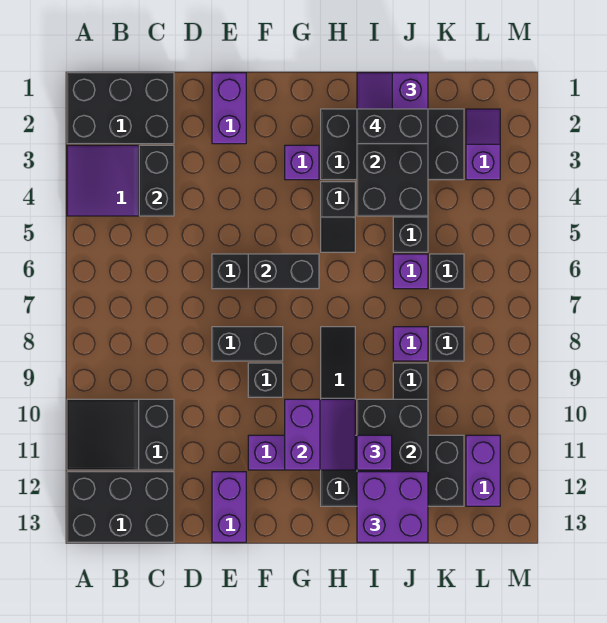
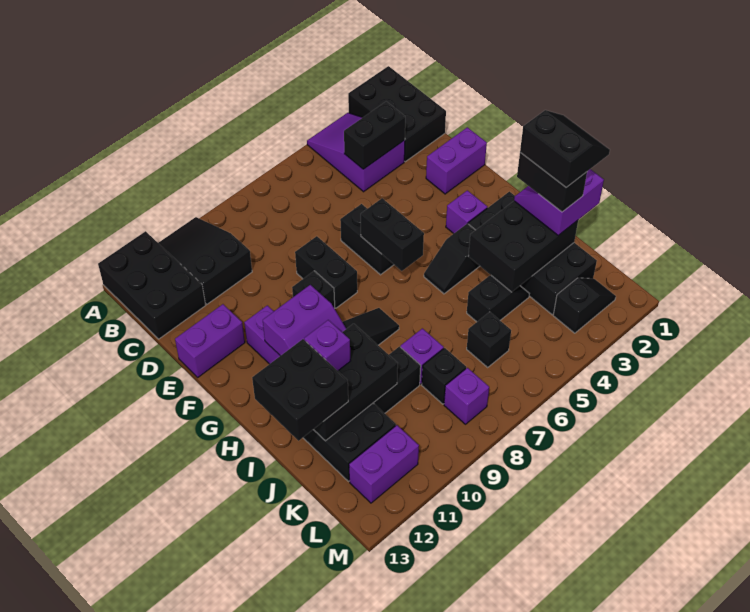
none -> black 2x2 slope [520,110,610,187]
purple 2x2 brick [357,472,428,542] -> black 2x2 brick [252,339,348,441]
purple 1x1 brick [393,254,428,289] -> purple 1x1 brick moved to [444,368,489,424]
purple 1x2 slope [466,109,500,180] -> black 1x2 slope [553,278,616,333]

